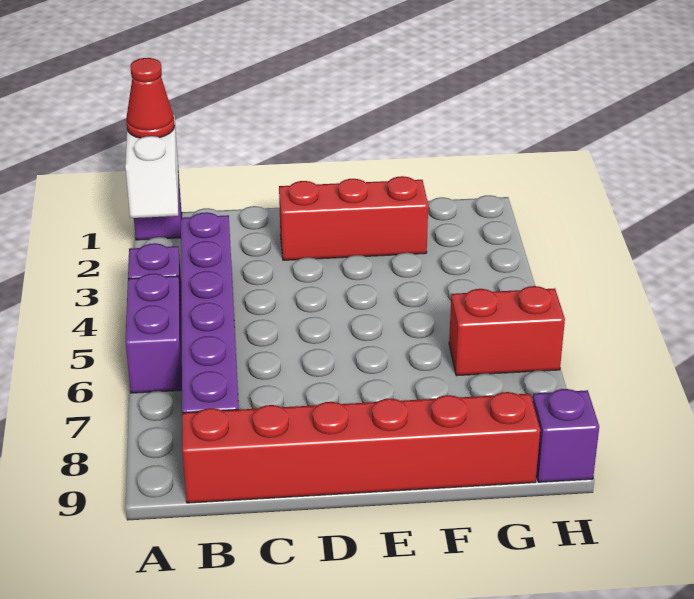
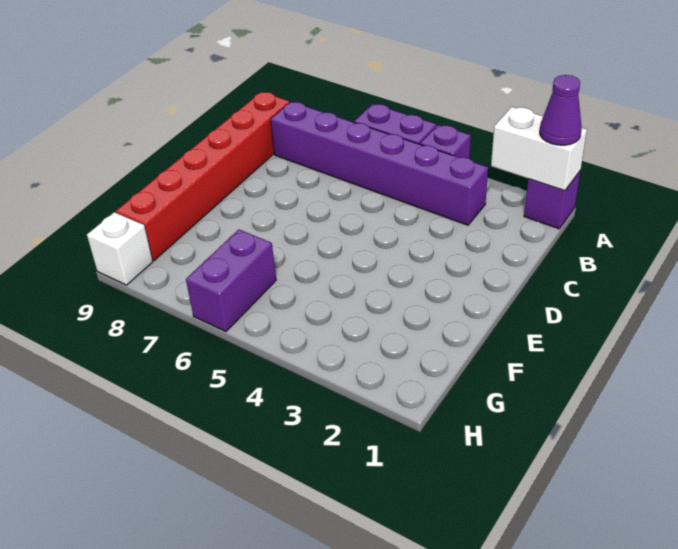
red 1x1 cone [126,58,175,138] -> purple 1x1 cone [540,75,582,145]
red 1x3 brick [279,176,428,260] -> none
red 1x2 brick [449,286,565,376] -> purple 1x2 brick [186,230,276,331]
purple 1x1 brick [532,389,599,482] -> white 1x1 brick [87,212,153,285]

